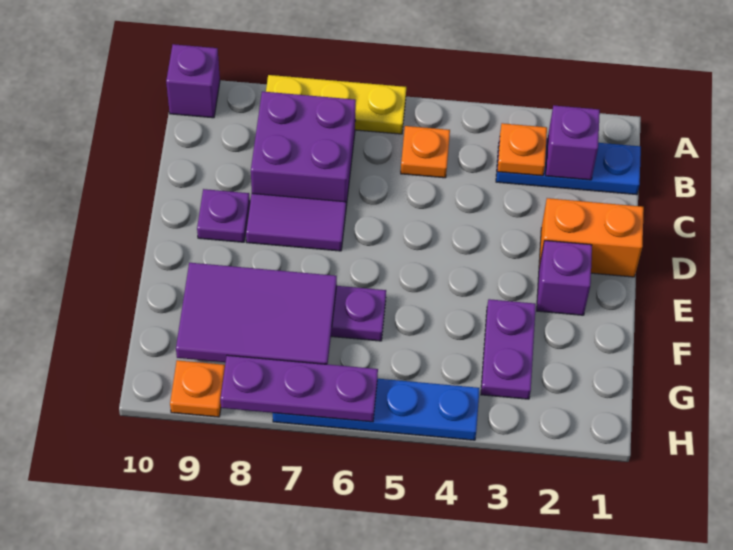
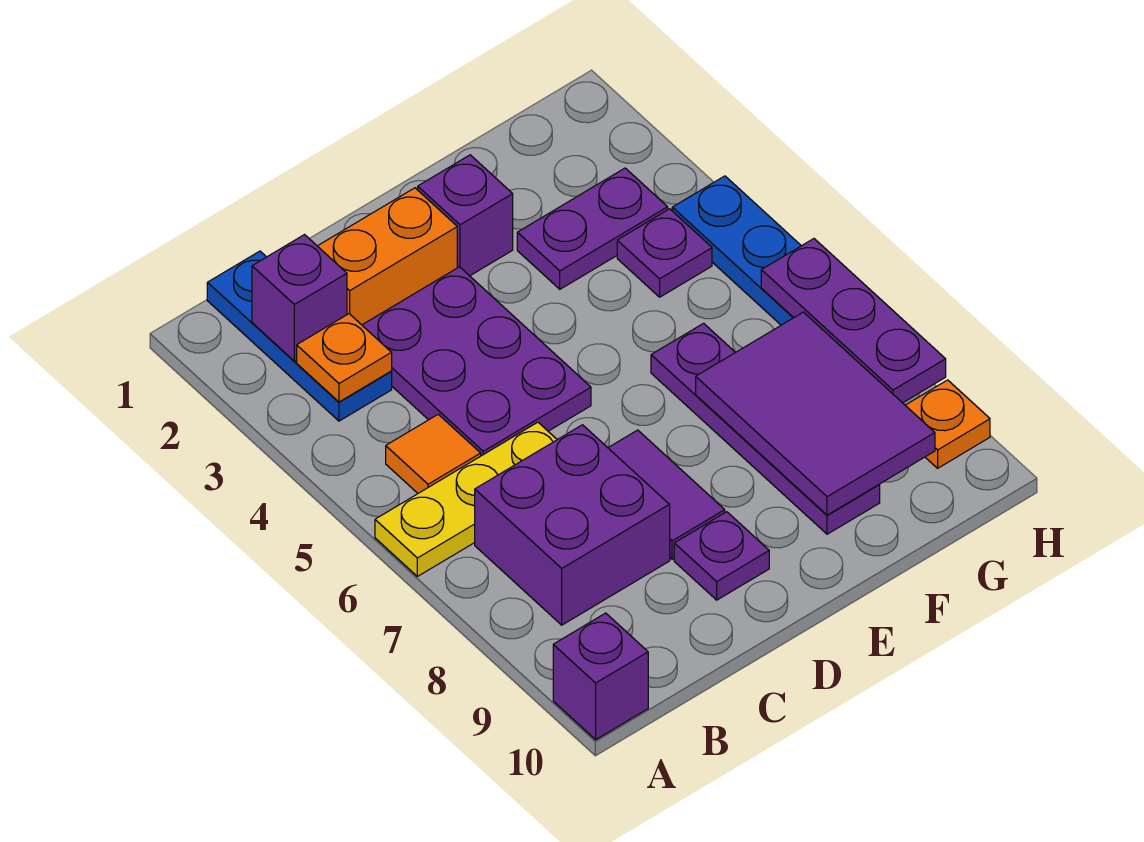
yellow 1x3 plate [266,75,406,134] -> yellow 1x3 plate turned to [375,422,557,576]
orange 1x1 plate [401,126,450,178] -> orange 1x1 tile [386,414,481,493]
none -> purple 2x3 plate [362,267,591,456]
orange 1x2 brick [539,198,644,277] -> orange 1x2 brick turned to [318,188,457,325]
none -> purple 1x1 plate [617,209,712,297]

